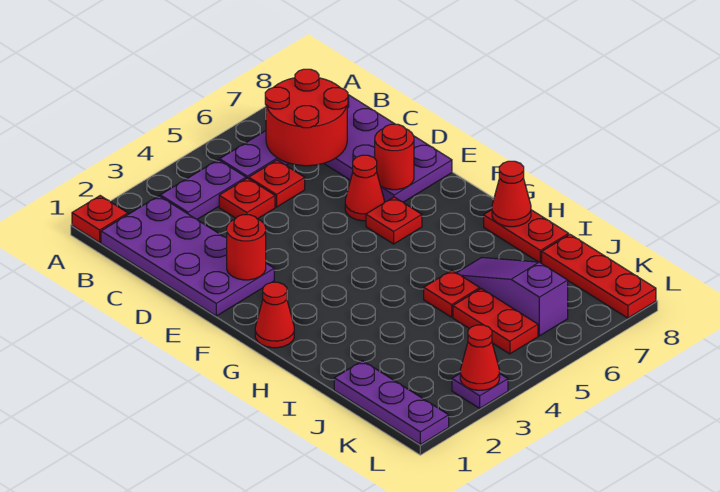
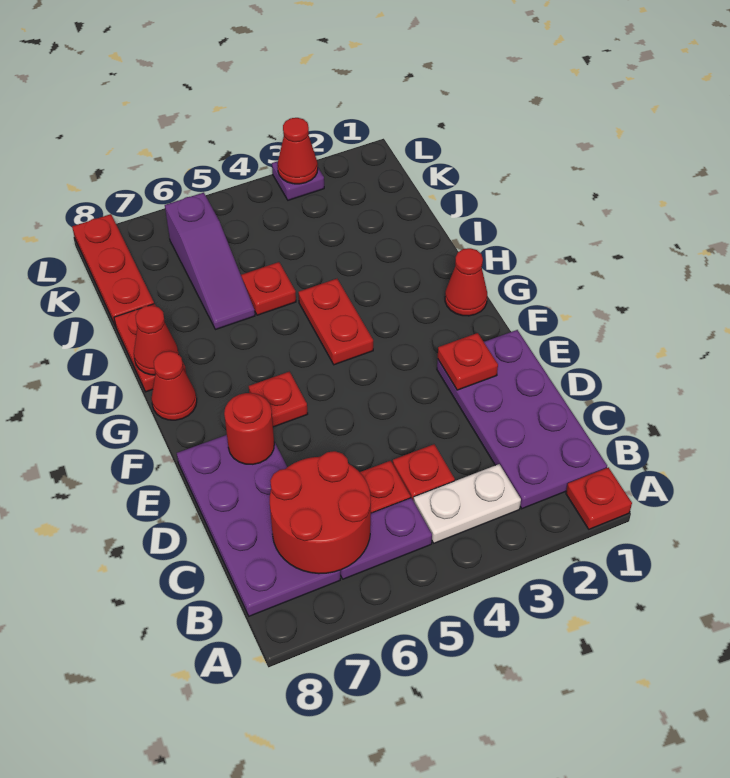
purple 1x2 plate [160,160,246,219] -> white 1x2 plate [414,464,521,543]
red 1x1 round brick [227,215,266,280] -> red 1x1 plate [438,333,498,390]
red 1x1 cone [345,155,384,221] -> red 1x1 cone moved to [151,351,197,420]
purple 1x3 plate [334,361,449,444] -> none
red 1x2 plate [453,289,538,354] -> red 1x2 plate moved to [298,279,373,365]

